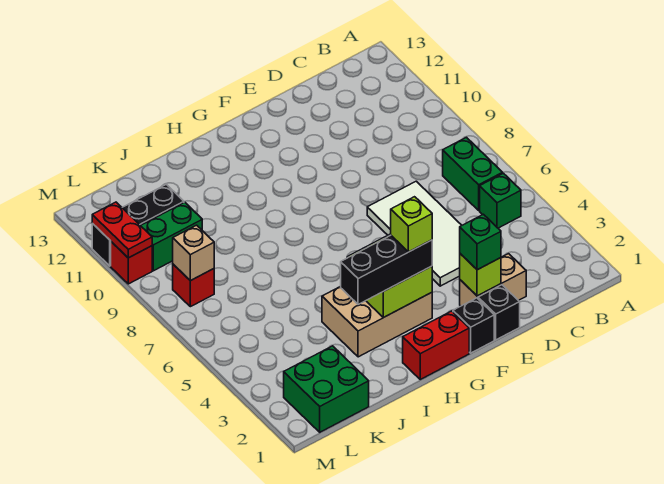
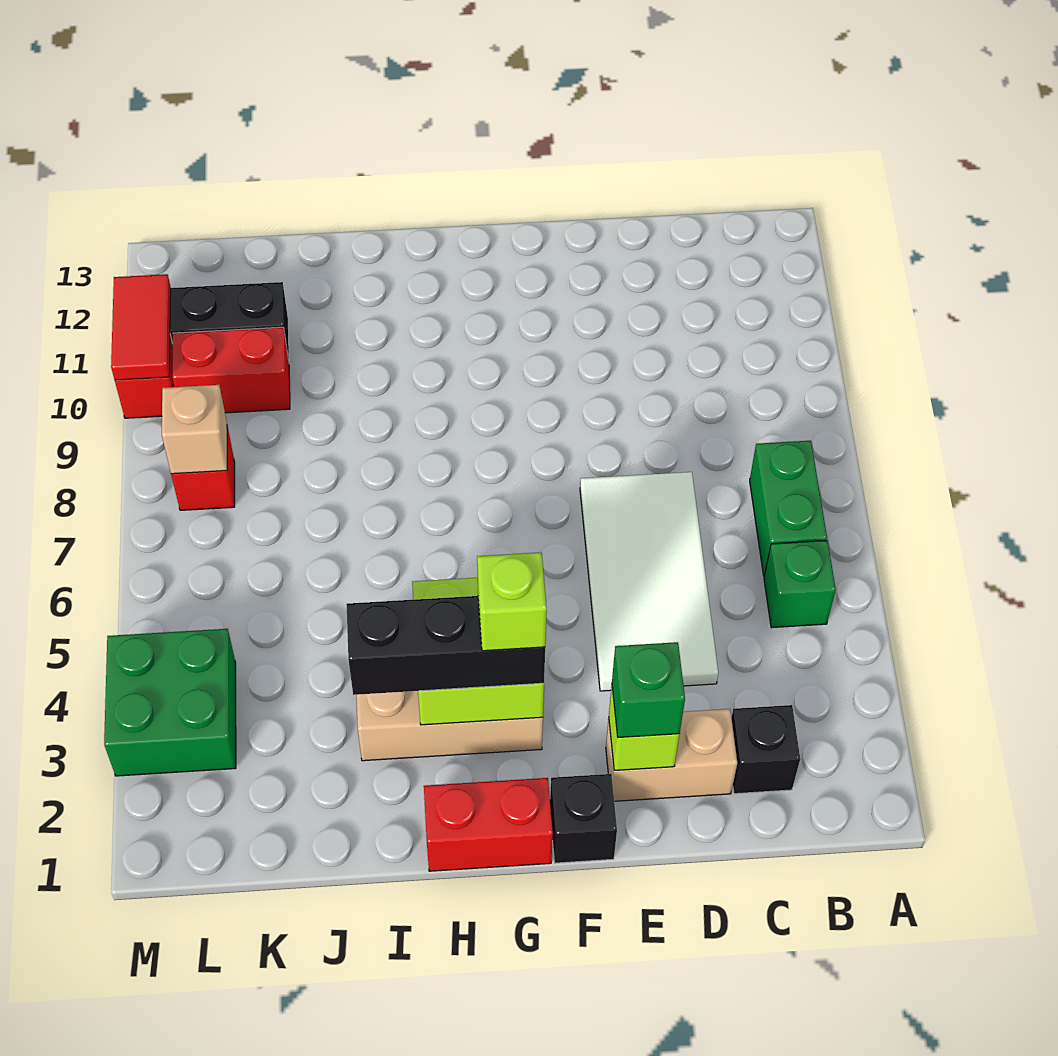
black 1x1 brick [478,285,520,340] -> black 1x1 brick moved to [731,705,800,794]
green 2x2 brick [284,346,369,432] -> green 2x2 brick moved to [104,629,236,776]
green 1x2 brick [141,202,202,271] -> red 1x2 brick [172,327,290,413]
red 1x2 plate [92,202,152,258] -> red 1x2 tile [111,274,171,380]

